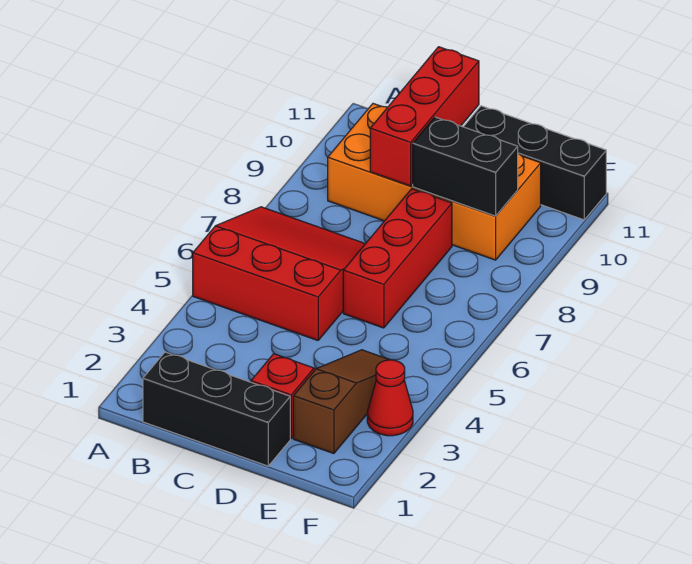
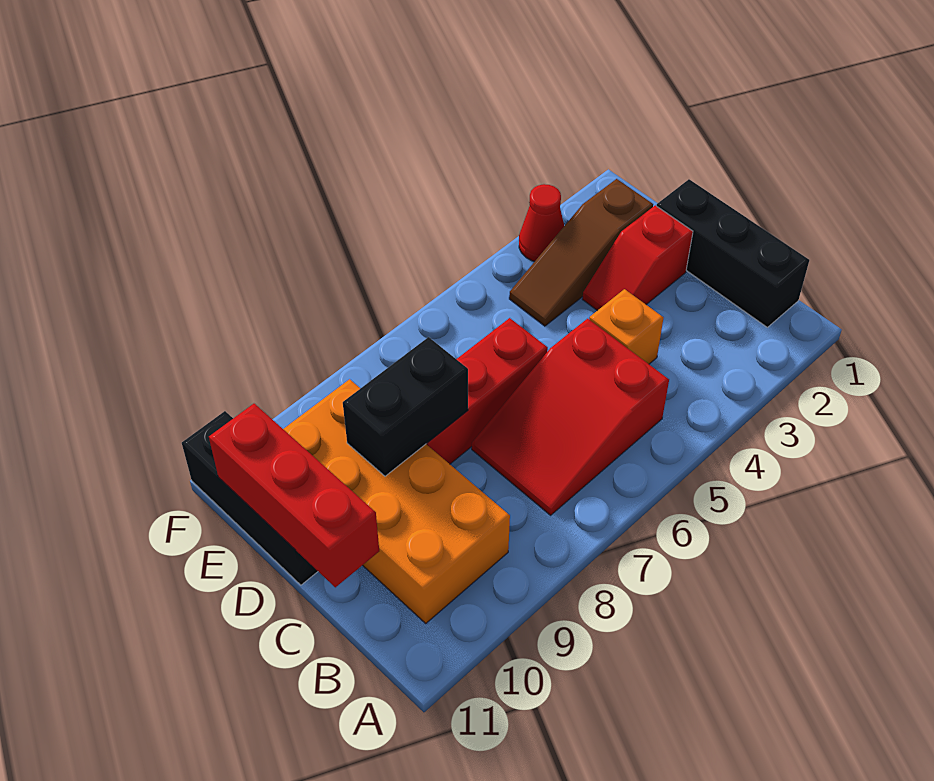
red 3x3 slope [193,207,365,340] -> red 2x3 slope [472,319,669,515]
none -> orange 1x1 brick [589,289,663,364]
red 1x3 brick [370,47,479,186] -> red 1x3 brick turned to [209,404,379,587]
black 1x2 brick [413,117,518,216] -> black 1x2 brick turned to [343,337,468,476]

